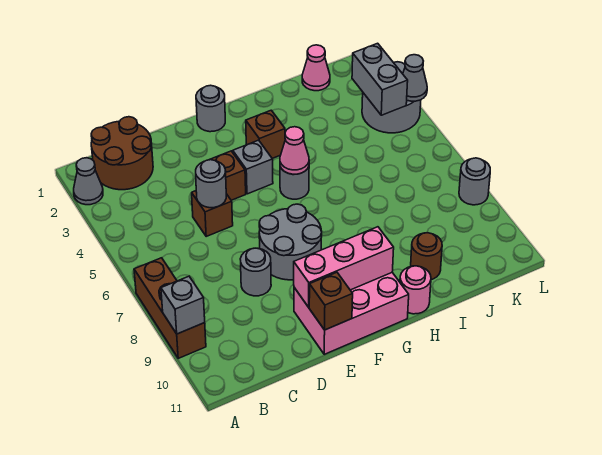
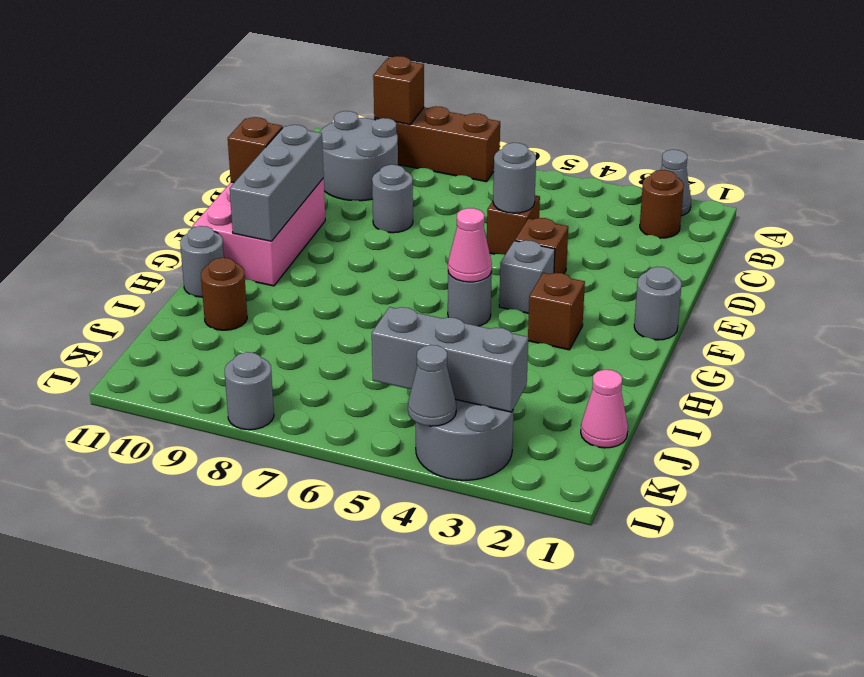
grey 1x1 brick [161,276,205,334] -> brown 1x1 brick [373,56,424,125]
brown 2x2 round brick [91,117,153,190] -> brown 1x1 round brick [640,170,684,238]
grey 2x2 round brick [259,204,322,280] -> grey 2x2 round brick moved to [319,111,398,201]
pink 1x3 brick [294,227,394,307] -> grey 1x3 brick [230,125,324,241]
pink 1x1 round brick [400,266,431,314] -> grey 1x1 round brick [180,226,224,297]
grey 1x2 brick [352,43,408,115] -> grey 1x3 brick [372,307,528,412]

